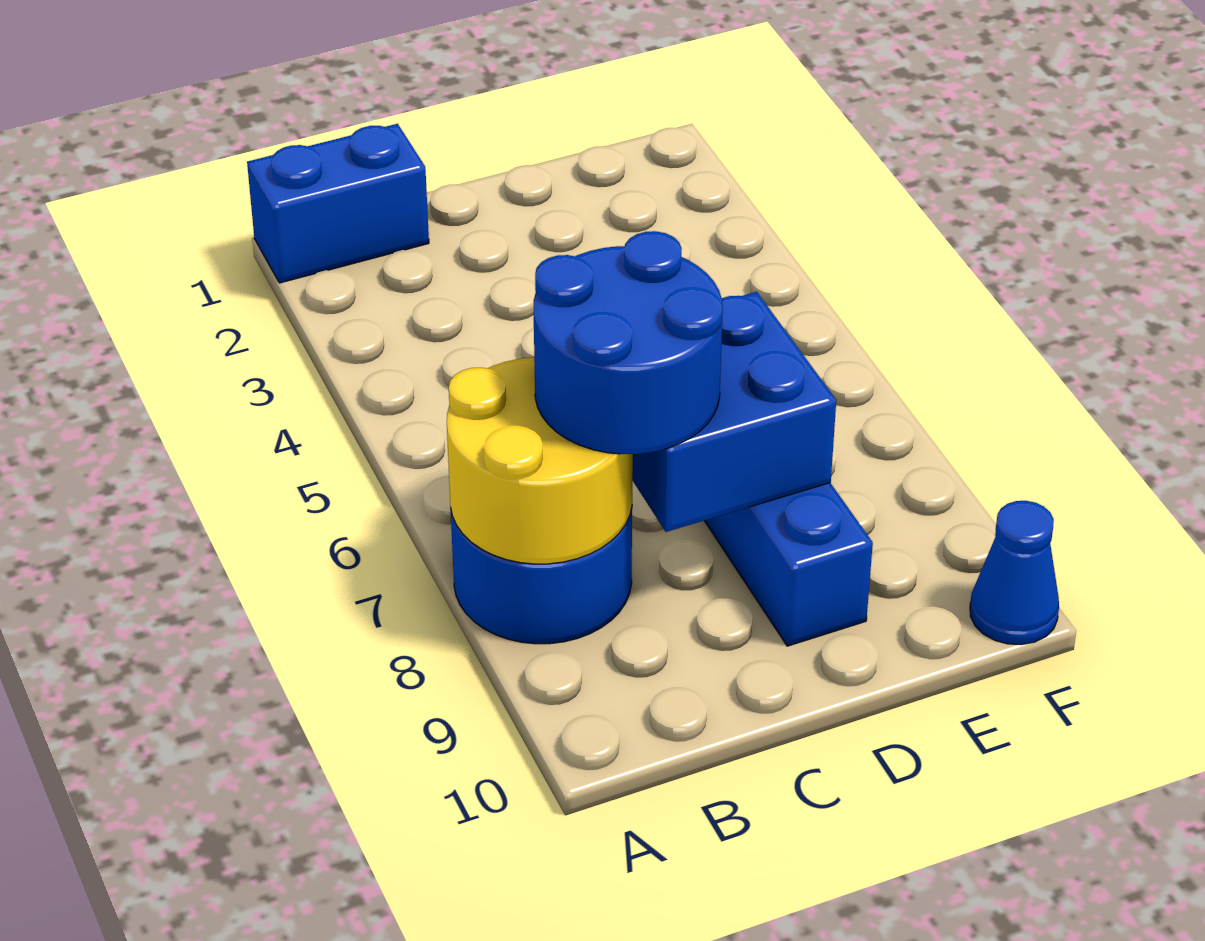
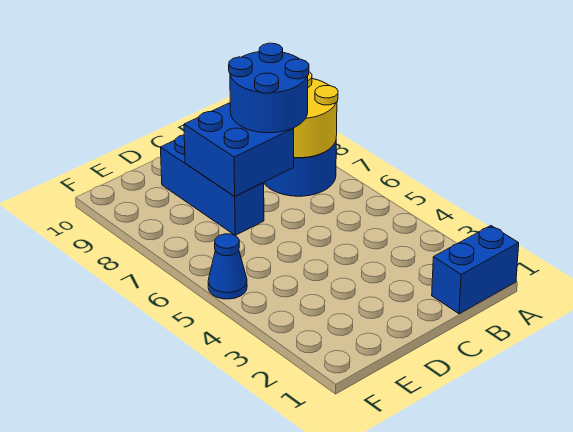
blue 1x1 cone [970,501,1059,645] -> blue 1x1 cone moved to [208,234,247,299]

